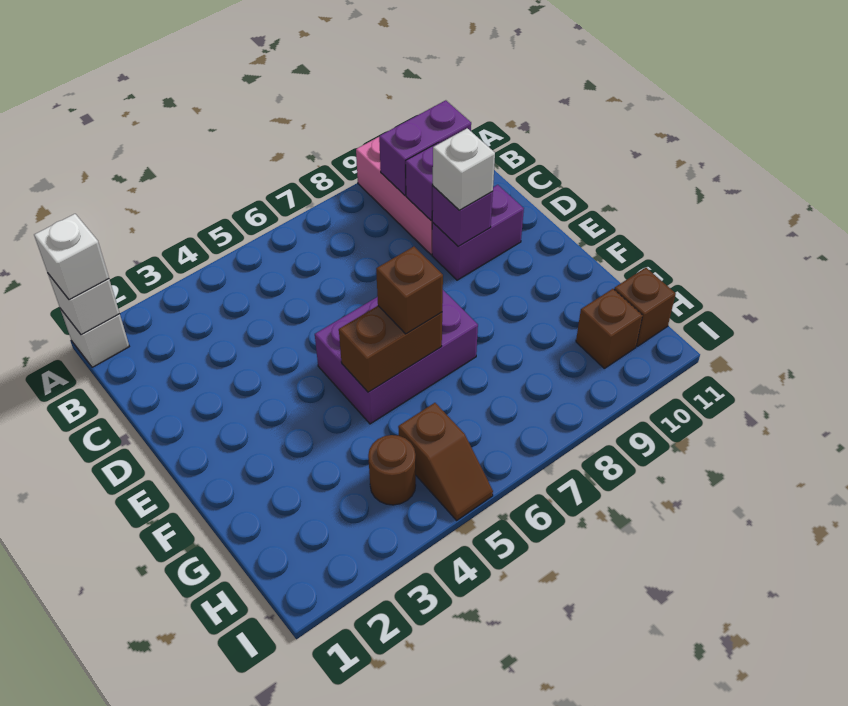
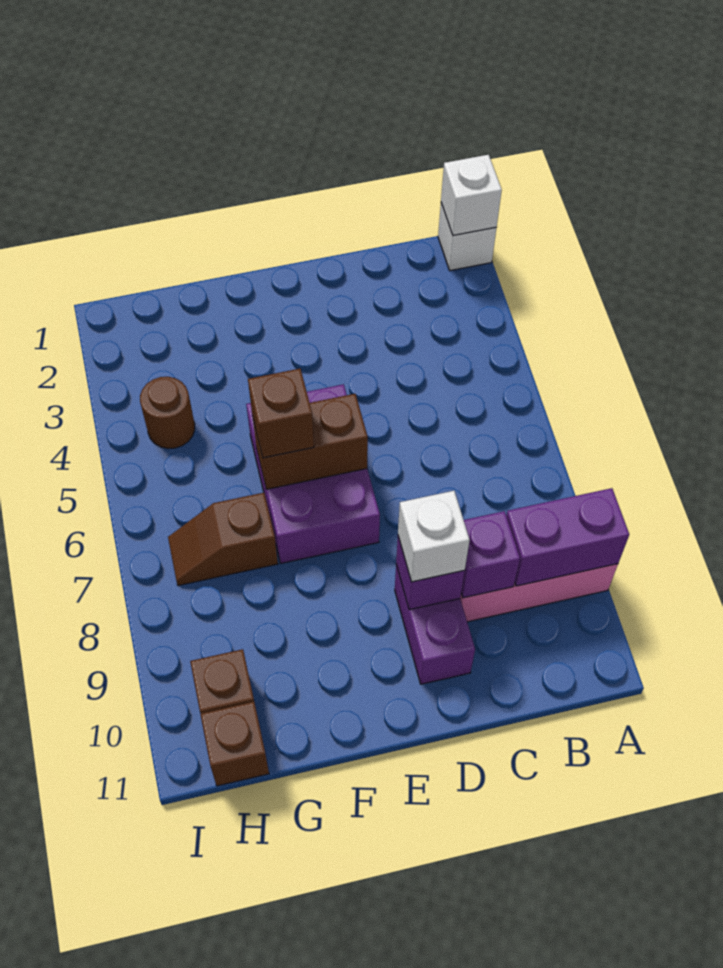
white 1x1 brick [34,214,109,300] -> none
purple 1x2 brick [379,100,471,195] -> purple 1x2 brick turned to [506,488,629,586]
brown 1x2 brick [339,306,442,392] -> brown 1x2 brick turned to [253,394,368,489]
brown 1x2 slope [398,403,493,520] -> brown 1x2 slope moved to [168,493,278,586]

